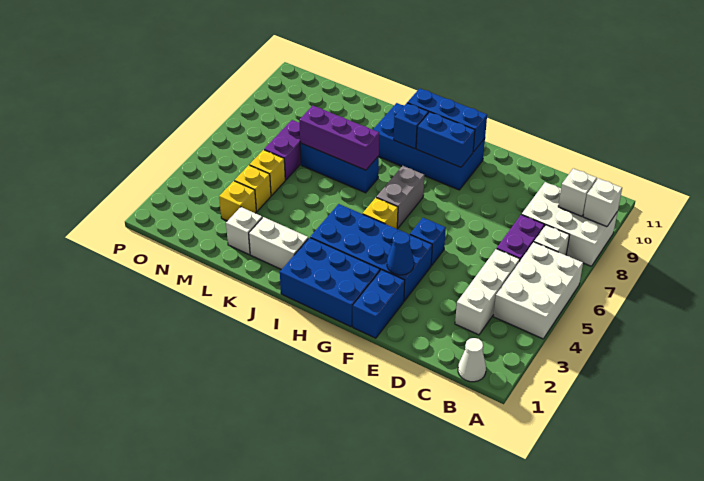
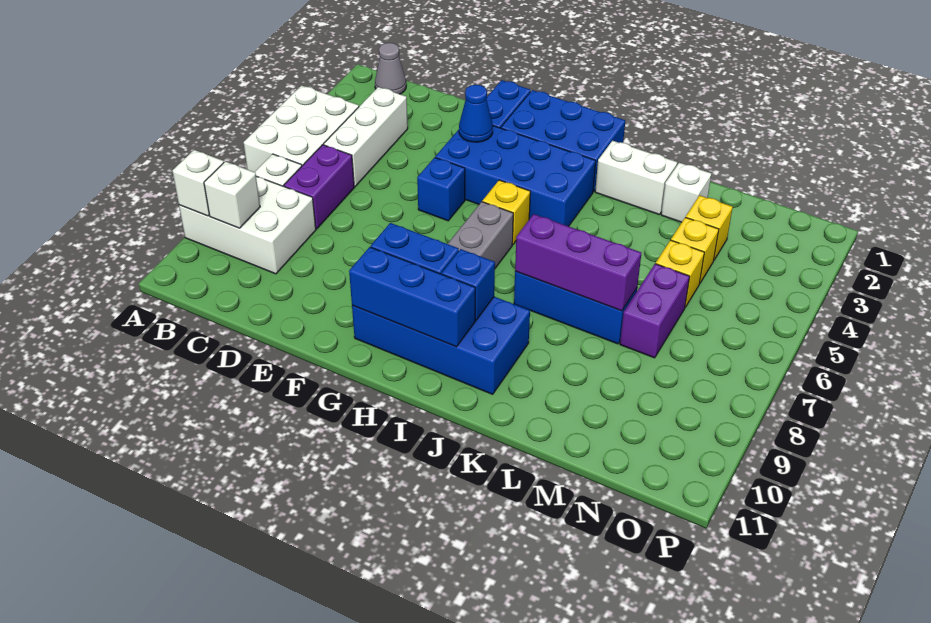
white 1x1 cone [458,338,486,382] -> grey 1x1 cone [375,43,406,94]

